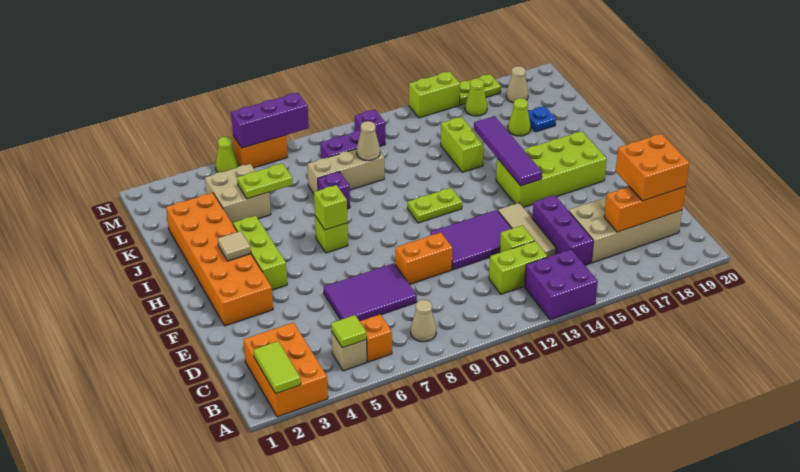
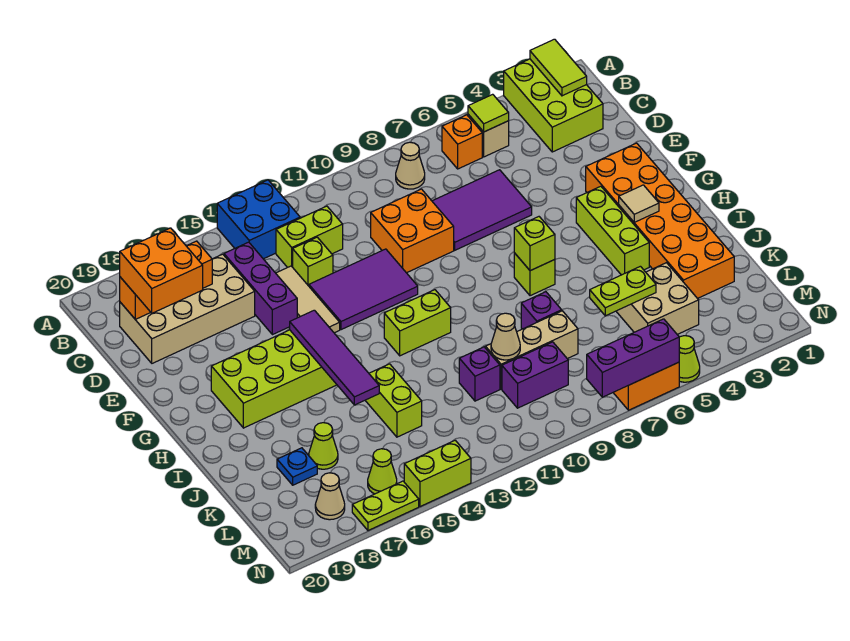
orange 2x3 brick [244,322,328,417] -> lime 2x3 brick [504,59,603,152]
purple 2x2 brick [525,249,598,320] -> blue 2x2 brick [217,180,300,259]
orange 1x2 brick [395,233,453,285] -> orange 2x2 brick [371,189,454,273]
lime 1x2 plate [408,188,462,223] -> lime 1x2 brick [384,290,451,356]
purple 1x1 brick [354,110,385,146] -> purple 1x1 brick moved to [459,347,500,401]

